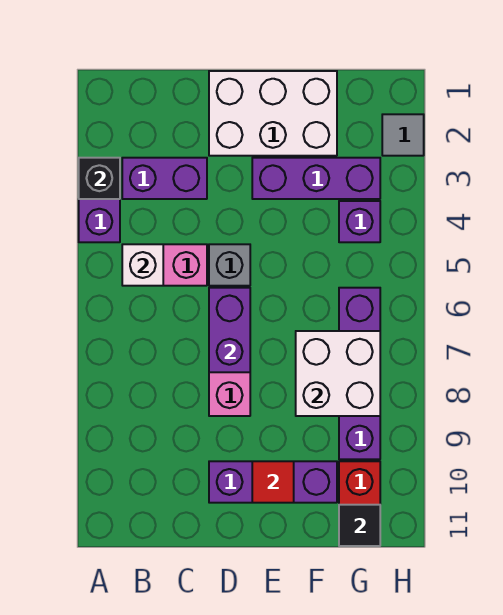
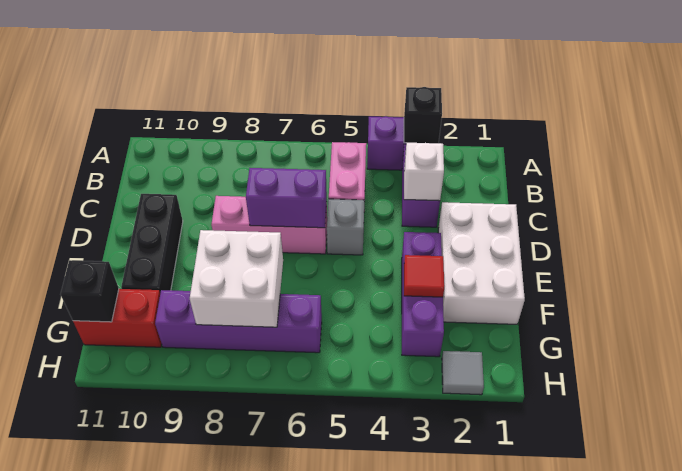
white 1x1 brick [122,244,163,286] -> white 1x1 brick moved to [404,143,444,201]
purple 1x3 brick [209,461,337,503] -> black 1x3 brick [121,194,183,293]
red 1x1 tile [252,461,294,503] -> red 1x1 tile moved to [404,255,444,297]
purple 1x1 brick [339,201,380,242] -> none
black 1x1 tile [339,505,380,546] -> black 1x1 brick [60,260,119,322]

